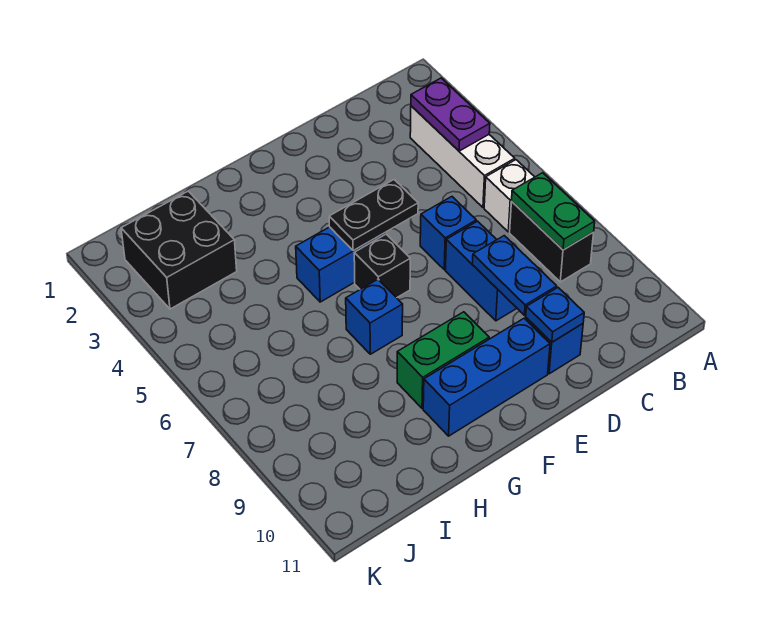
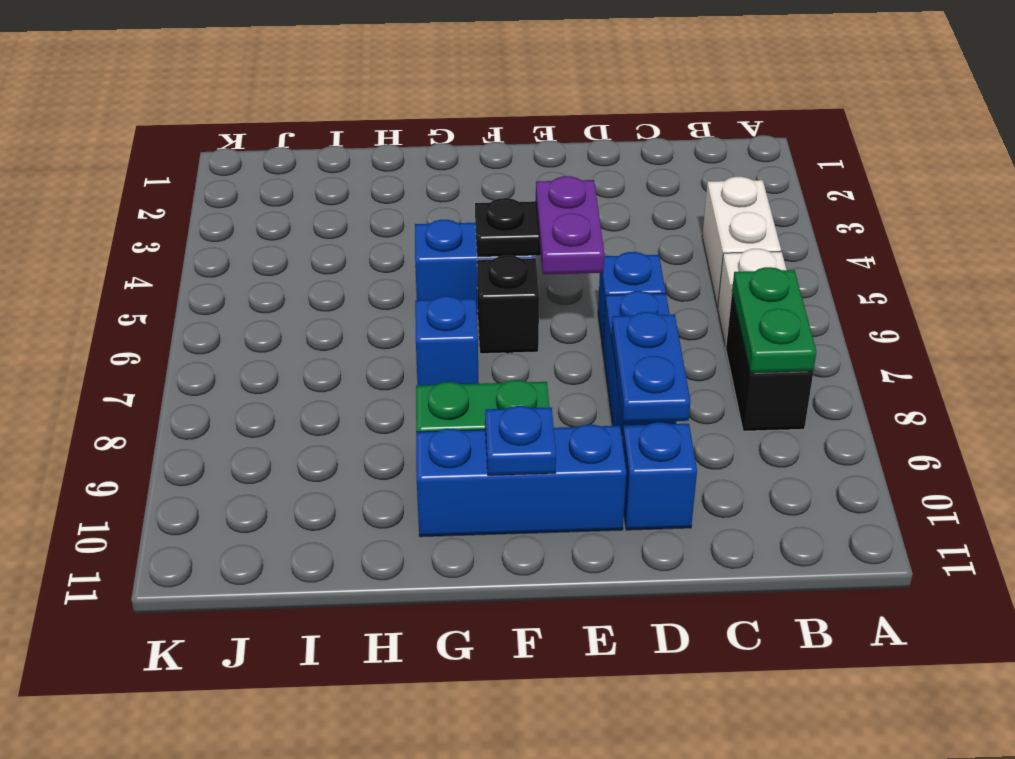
white 1x3 brick [410,106,515,208] -> white 1x2 brick [702,177,781,307]
purple 1x2 plate [411,78,490,151] -> purple 1x2 plate moved to [536,176,604,274]
blue 1x1 plate [526,288,584,342] -> blue 1x1 plate moved to [485,406,556,476]
black 2x2 brick [121,191,237,309] -> none

